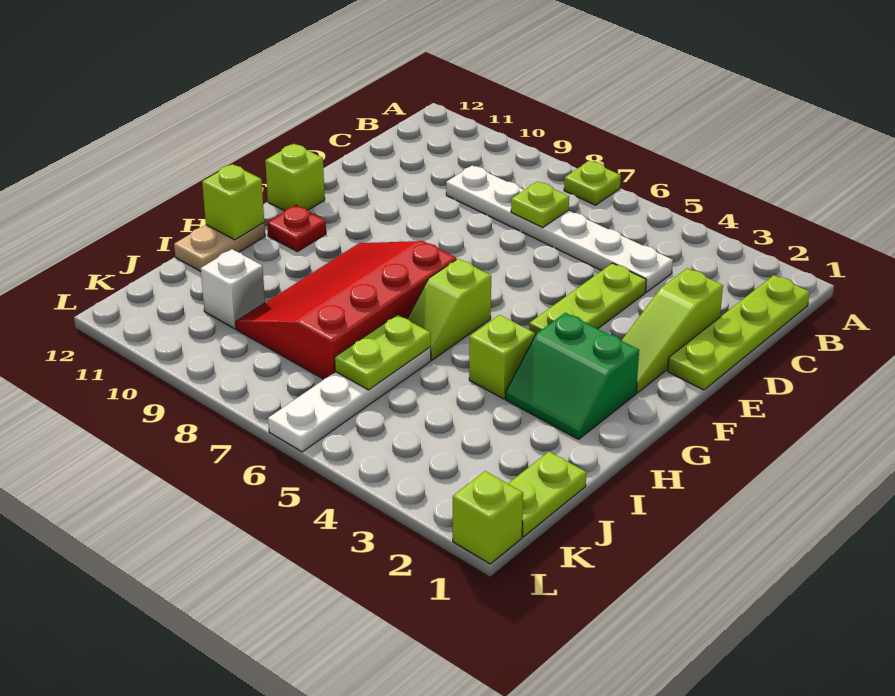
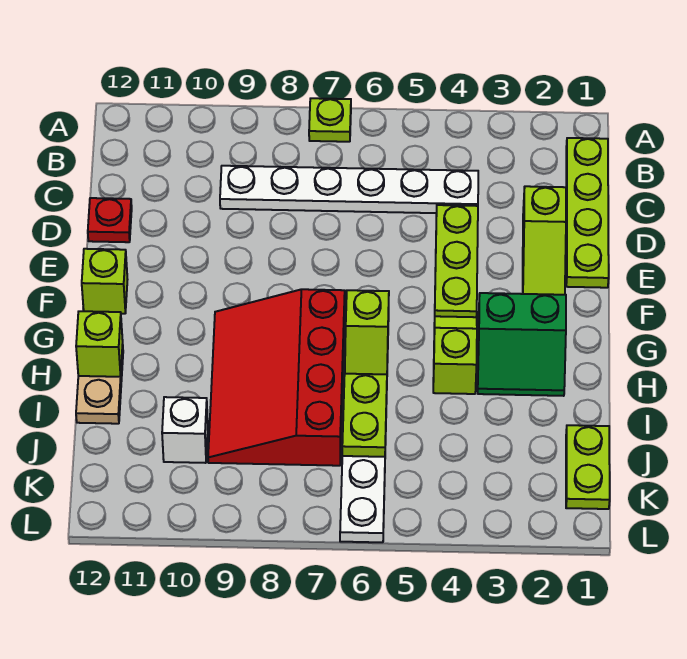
lime 1x1 plate [511,182,569,228] -> none
red 1x1 plate [267,205,326,252] -> red 1x1 plate moved to [88,198,132,242]
lime 1x1 brick [453,471,523,564] -> none

